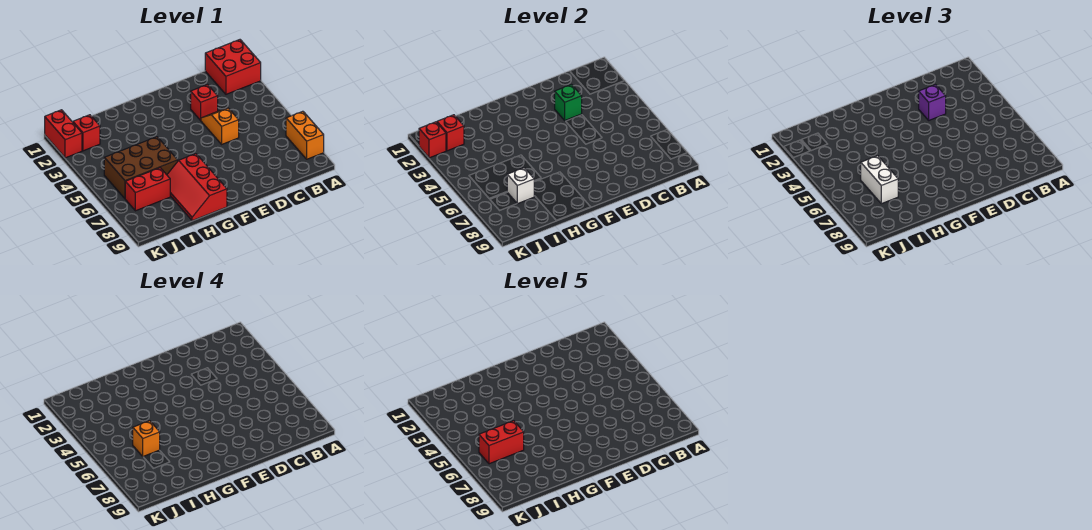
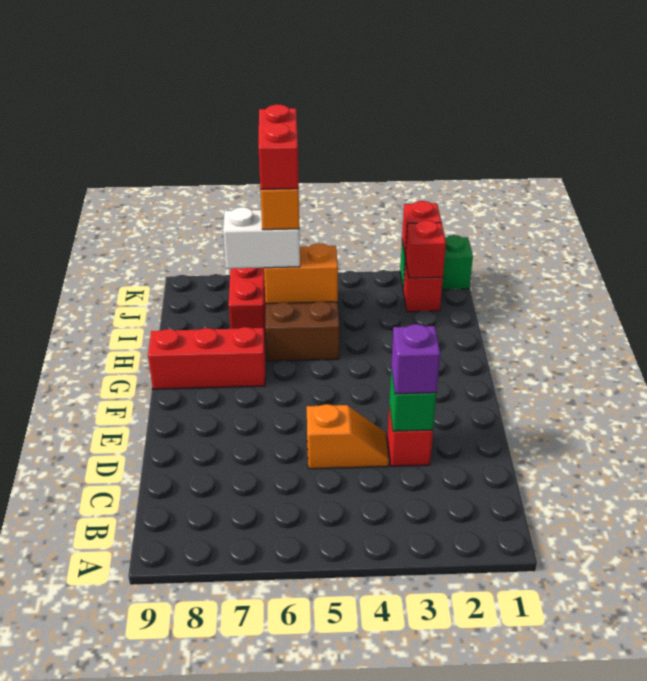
red 2x2 brick [205,40,261,94] -> none
orange 1x2 brick [286,111,324,159] -> orange 1x2 brick moved to [264,243,338,304]
white 1x1 brick [507,168,534,204] -> none
red 1x2 brick [45,110,82,158] -> green 1x2 brick [400,235,473,290]

